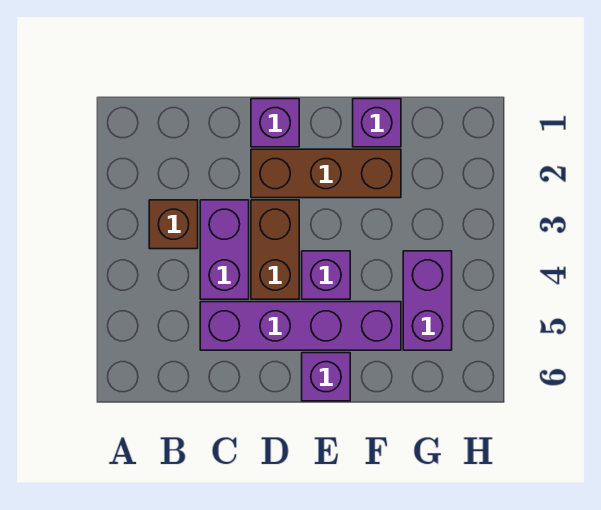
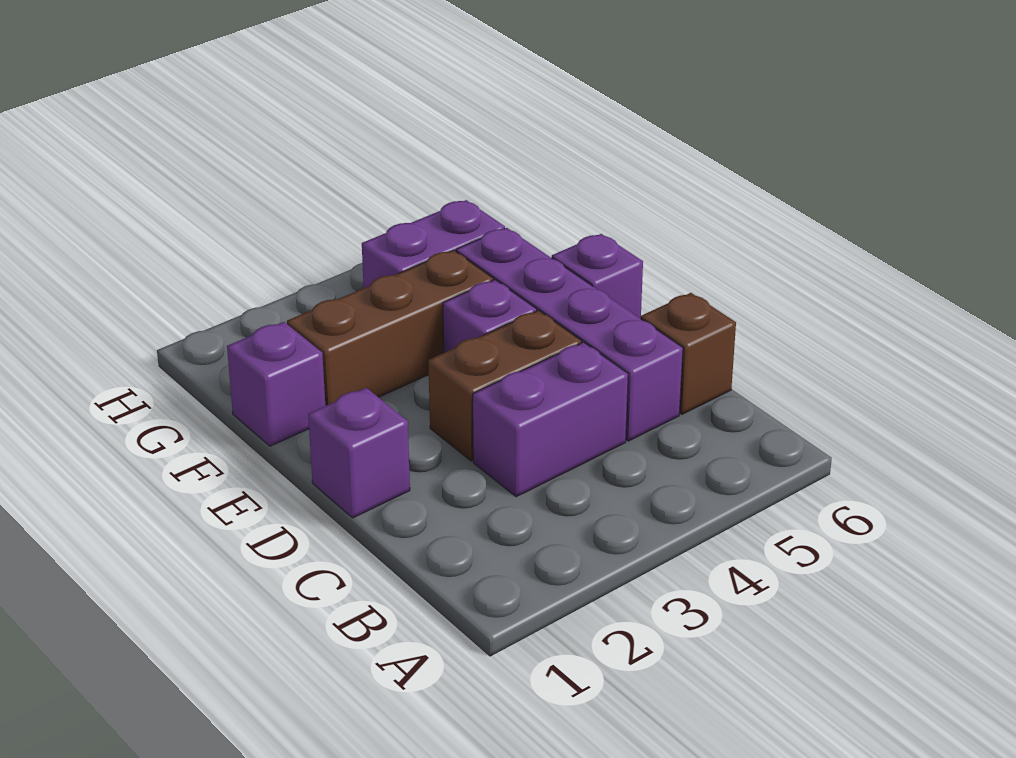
brown 1x1 brick [149,200,198,249] -> brown 1x1 brick moved to [641,293,736,415]
brown 1x3 brick [251,149,401,198] -> brown 1x3 brick turned to [287,250,493,406]

